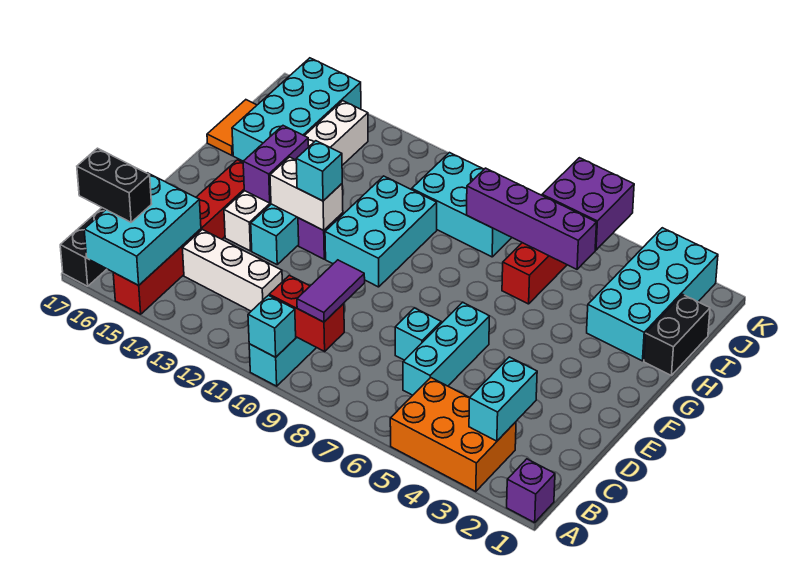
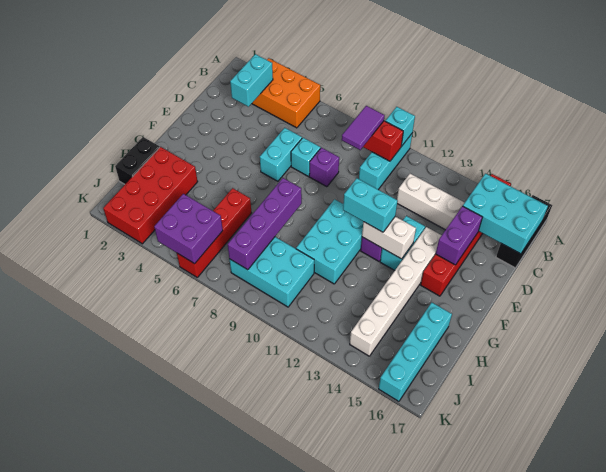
purple 1x1 brick [507,459,555,523] -> purple 1x1 brick moved to [309,148,339,187]
cyan 2x3 brick [84,173,201,285] -> cyan 2x3 brick turned to [463,174,548,254]
black 1x2 brick [77,148,151,222] -> none
cyan 1x3 brick [403,302,489,395] -> cyan 1x2 brick [260,128,302,181]
cyan 1x1 brick [296,141,342,201] -> cyan 1x2 brick [343,178,398,232]
purple 1x2 brick [243,126,309,203] -> purple 1x2 brick moved to [436,206,482,265]
cyan 2x4 brick [587,228,718,361] -> red 2x4 brick [103,147,198,244]
cyan 2x4 brick [232,58,361,161] -> cyan 1x4 brick [379,303,452,401]
orange 1x2 tile [207,100,257,155] -> none
purple 1x4 brick [467,168,597,269] -> purple 1x4 brick turned to [228,178,302,270]

